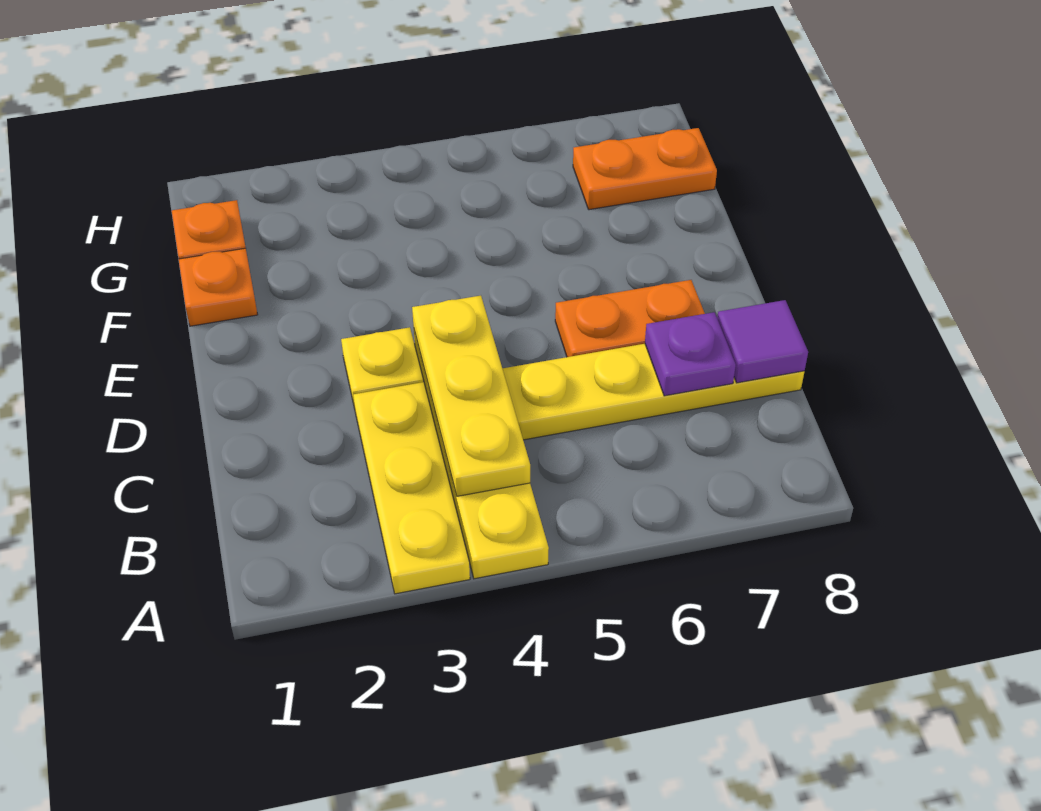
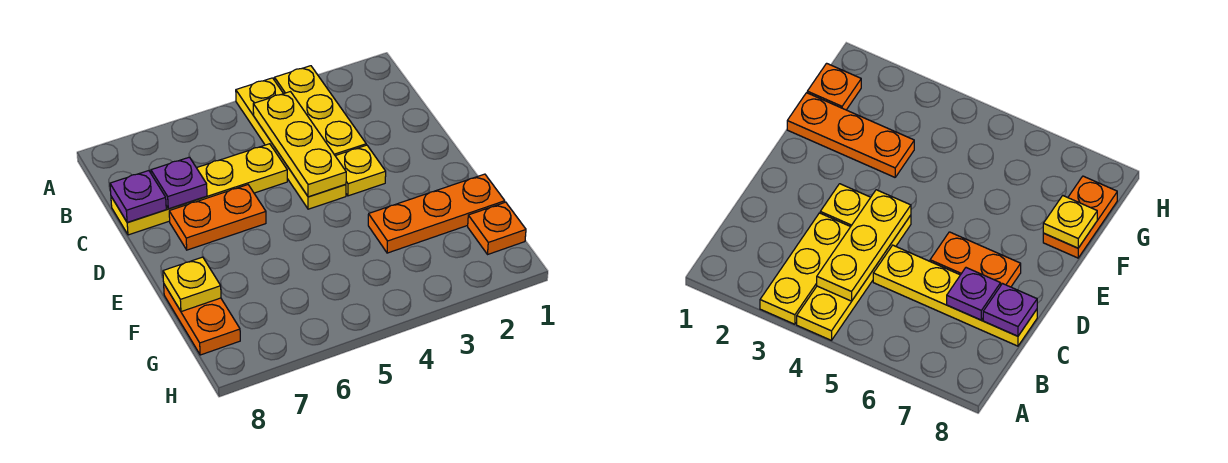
purple 1x1 tile [717,300,808,383] -> purple 1x1 plate [110,171,166,222]
orange 1x1 plate [179,248,258,326] -> orange 1x3 plate [368,174,505,253]
none -> yellow 1x1 plate [163,257,221,312]
orange 1x2 plate [573,128,717,210] -> orange 1x2 plate turned to [164,285,240,355]

